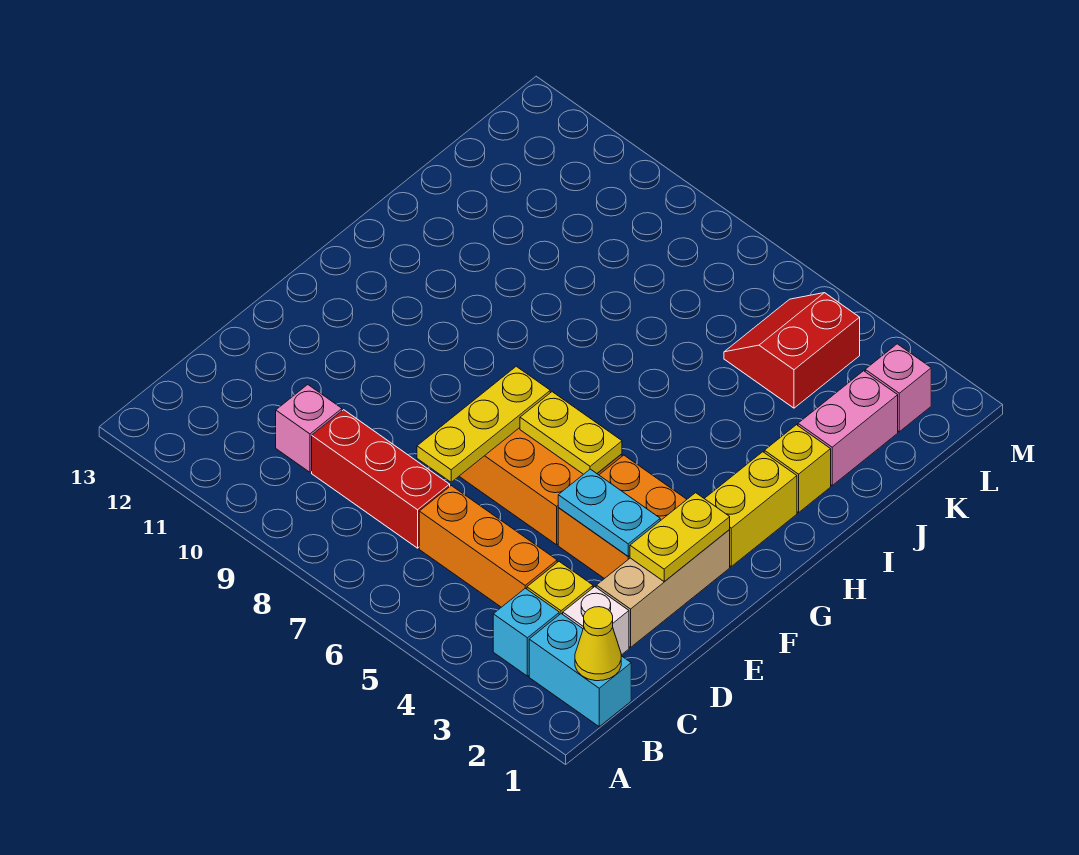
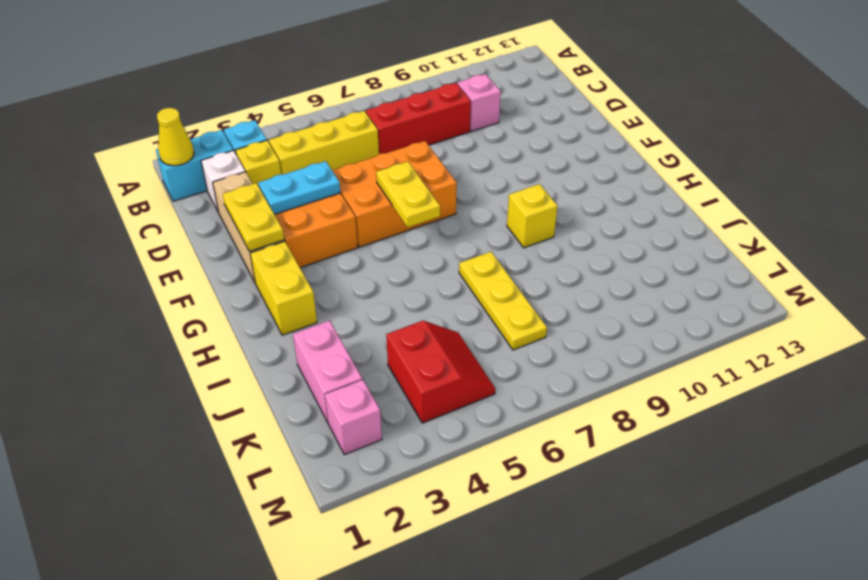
orange 1x3 brick [419,486,557,607] -> yellow 1x3 brick [269,111,379,174]
yellow 1x3 plate [417,366,550,482] -> yellow 1x3 plate moved to [459,252,547,350]
yellow 1x2 plate [520,392,622,474] -> yellow 1x2 plate turned to [376,162,440,227]
yellow 1x1 brick [764,425,831,513] -> yellow 1x1 brick moved to [507,184,557,248]

